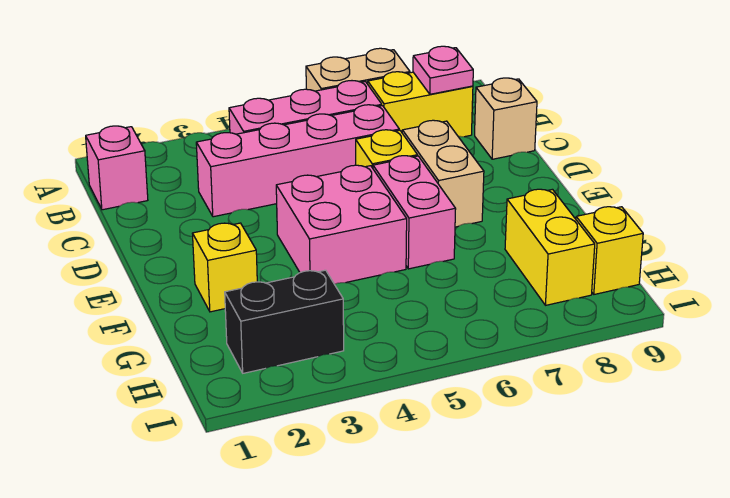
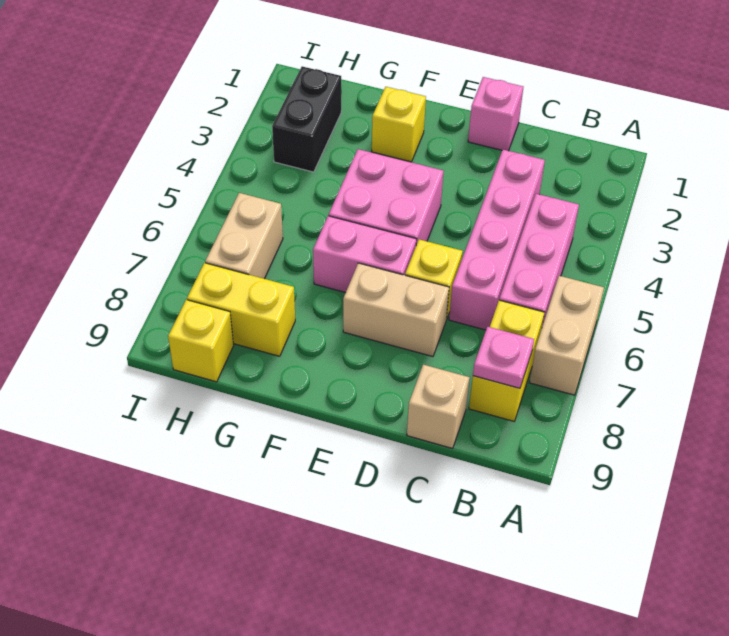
pink 1x1 brick [86,126,148,210] -> pink 1x1 brick moved to [468,77,523,151]
none -> tan 1x2 brick [205,193,283,279]

